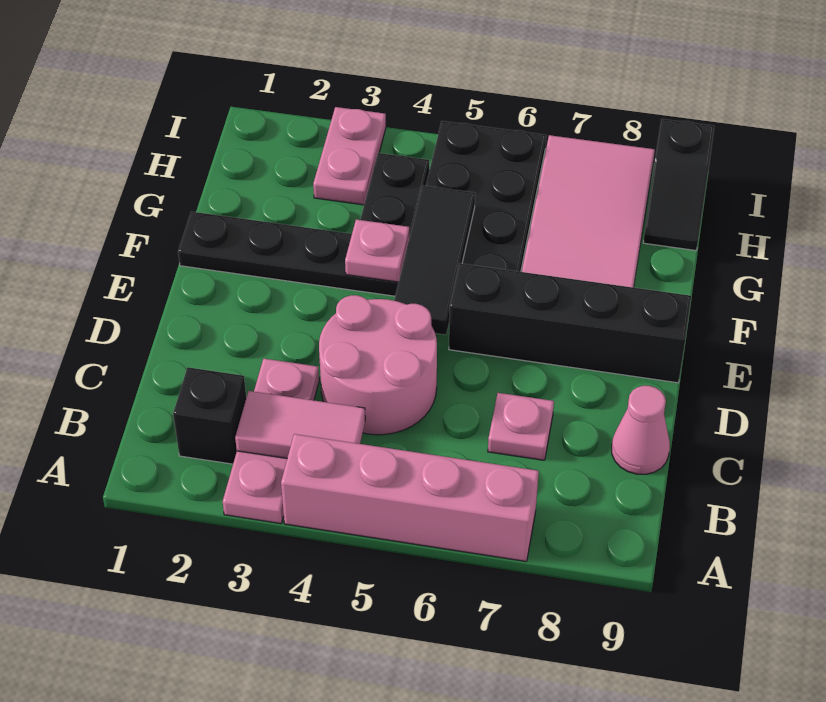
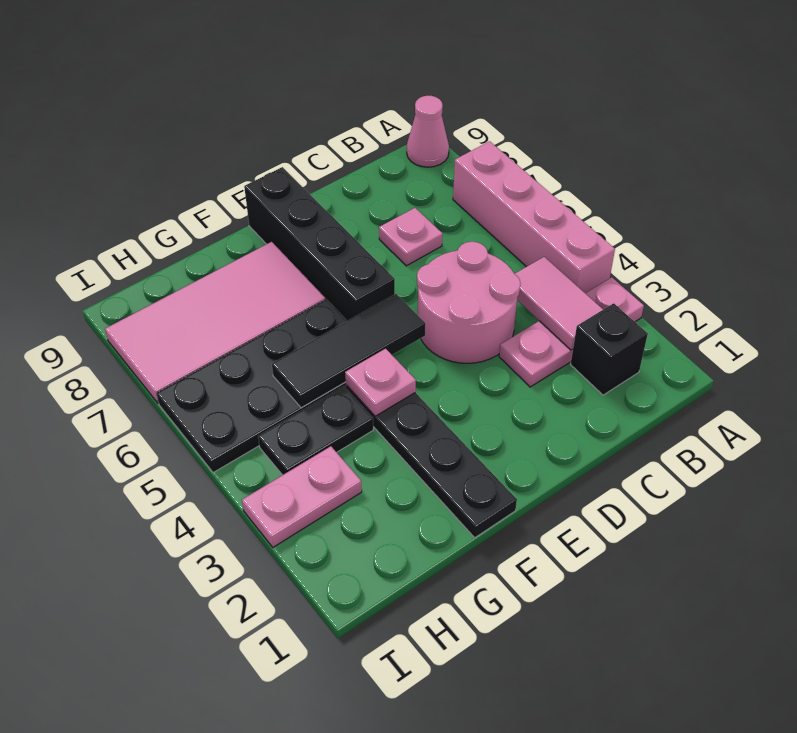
pink 1x1 cone [612,386,670,474] -> pink 1x1 cone moved to [407,96,449,167]
black 1x2 slope [643,119,714,250] -> none

